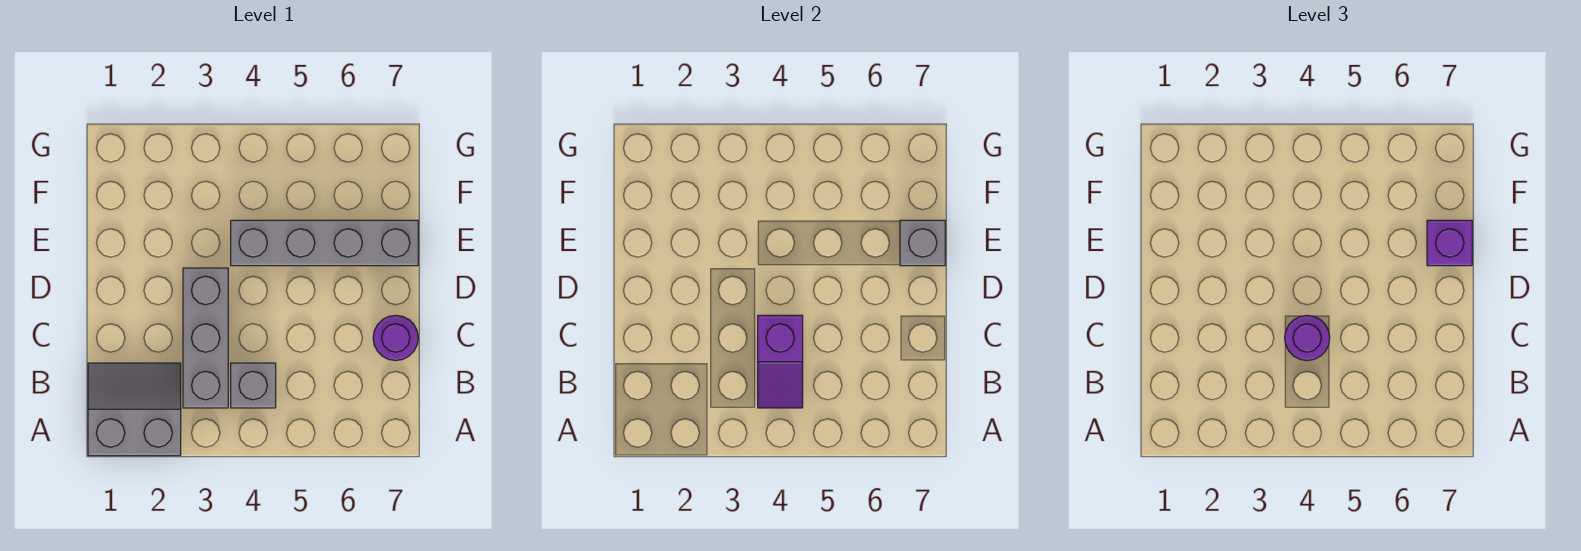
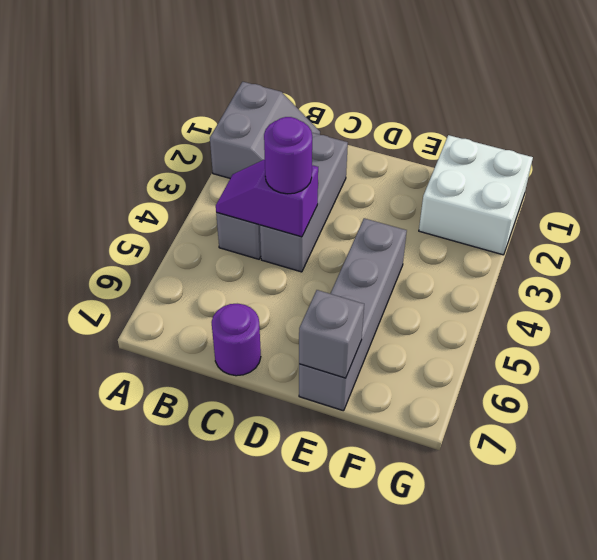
grey 1x3 brick [183,268,228,408] -> grey 1x3 brick turned to [260,133,348,272]
purple 1x1 brick [1427,220,1472,266] -> none
none -> white 2x2 brick [419,135,533,255]

